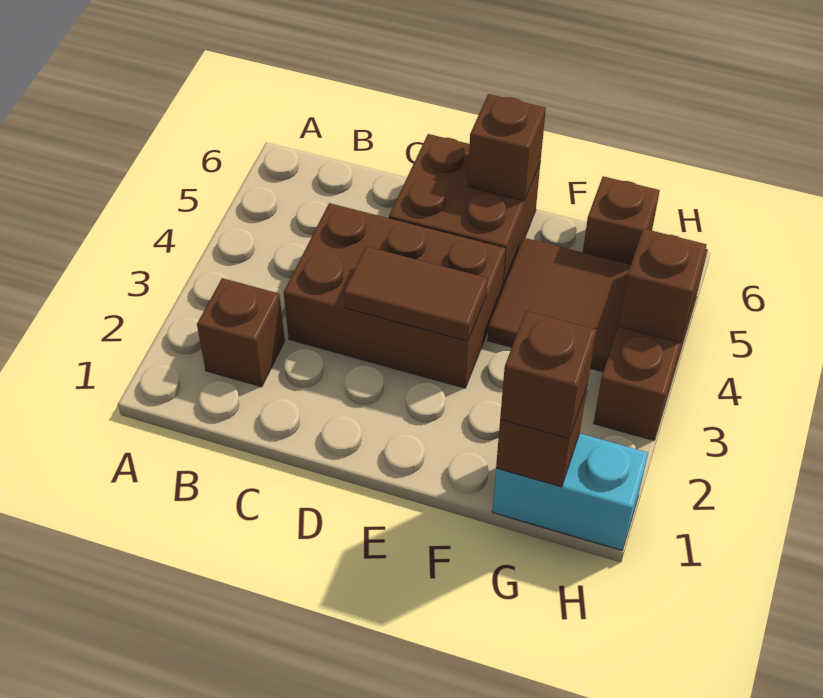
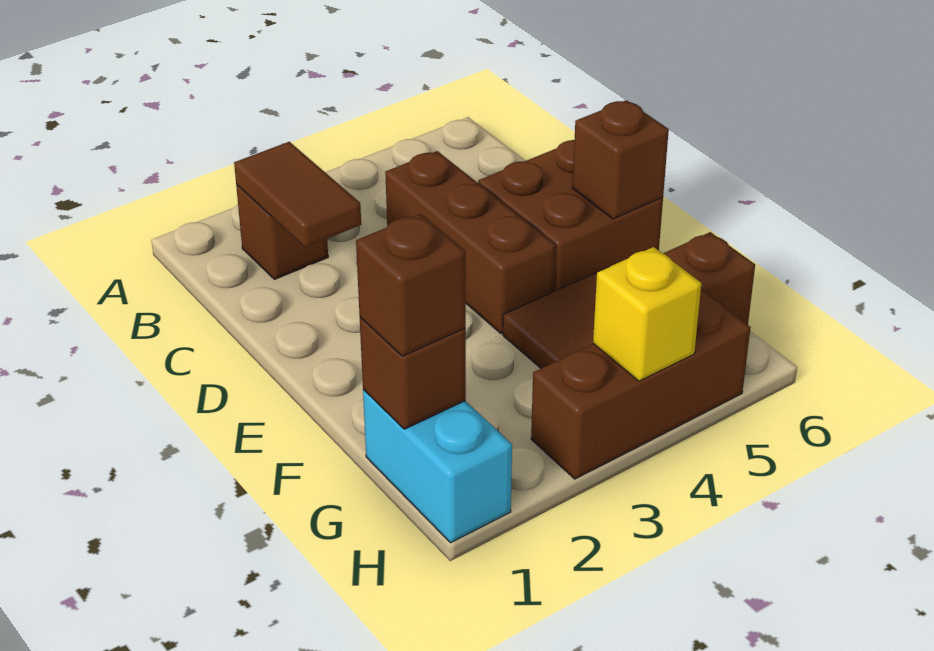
brown 2x3 brick [284,203,505,388] -> brown 1x3 brick [385,151,556,334]
brown 1x2 tile [344,246,488,341] -> brown 1x2 tile moved to [234,142,361,248]
brown 1x1 brick [618,229,707,343] -> yellow 1x1 brick [593,247,702,381]

